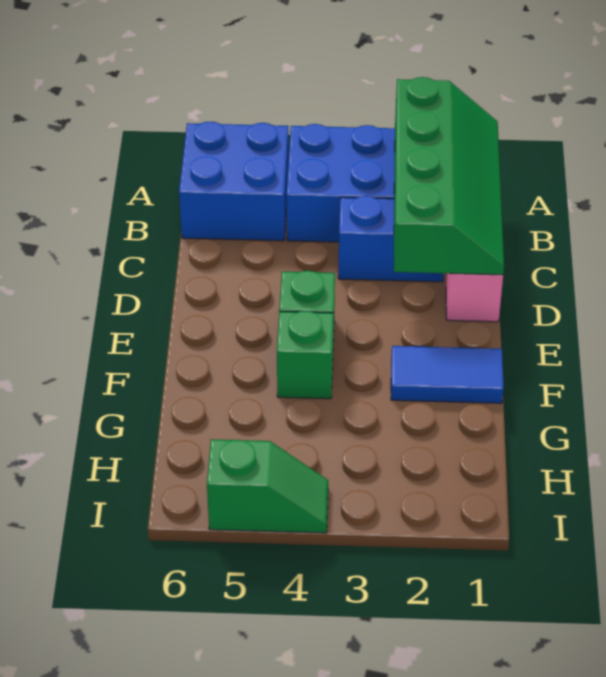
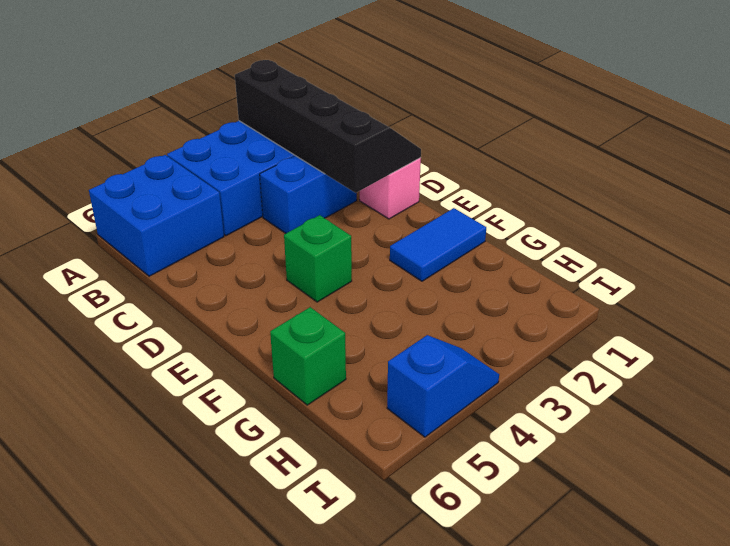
green 2x4 slope [394,77,504,275] -> black 2x4 slope [235,60,421,193]
green 1x1 brick [277,311,334,399] -> green 1x1 brick moved to [270,307,346,405]
green 1x2 slope [207,439,328,533] -> blue 1x2 slope [387,335,499,437]

